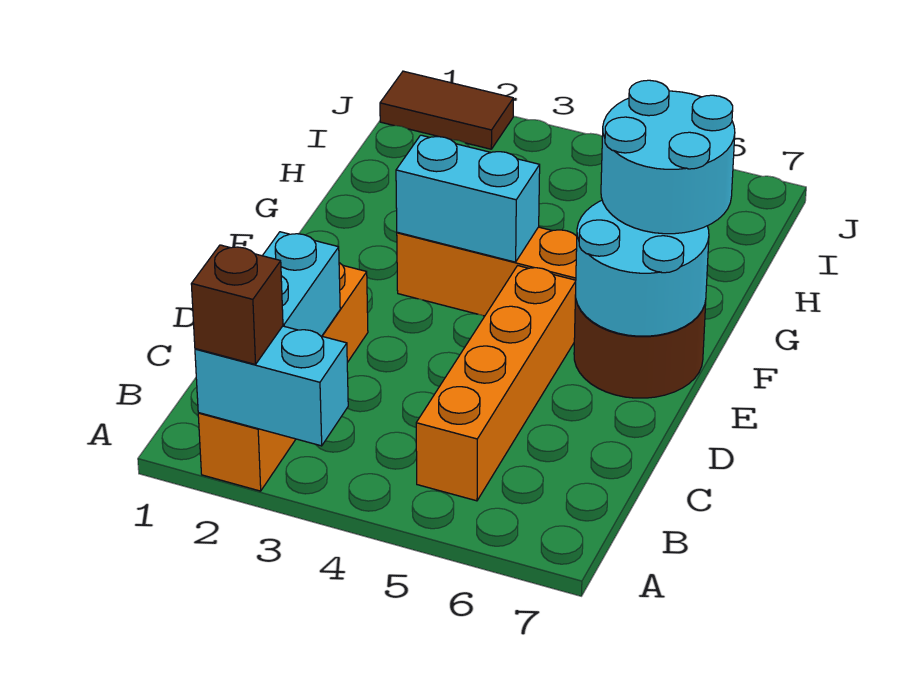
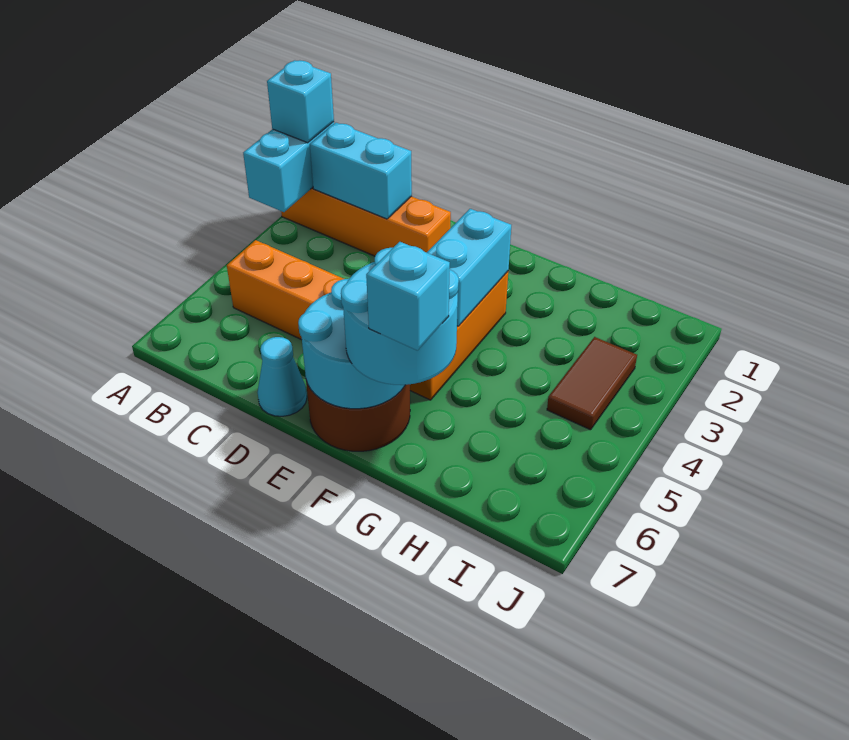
brown 1x1 brick [191,245,283,365] -> cyan 1x1 brick [267,60,334,143]
none -> cyan 1x1 cone [257,337,307,416]
none -> cyan 1x1 brick [366,242,450,350]
brown 1x2 tile [380,71,513,149] -> brown 1x2 tile moved to [547,337,637,430]

